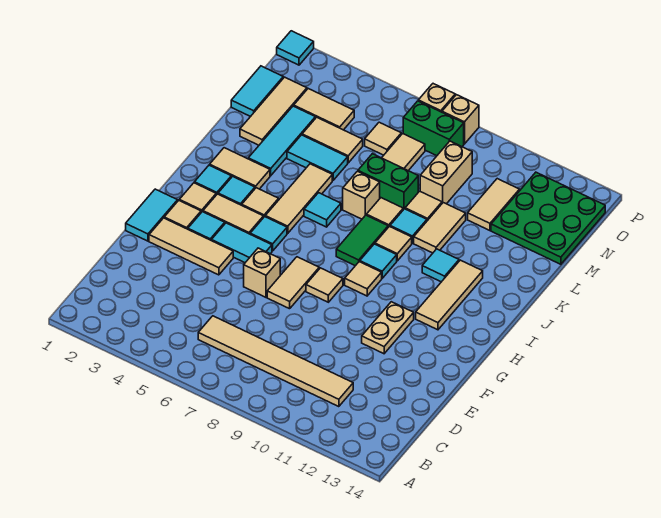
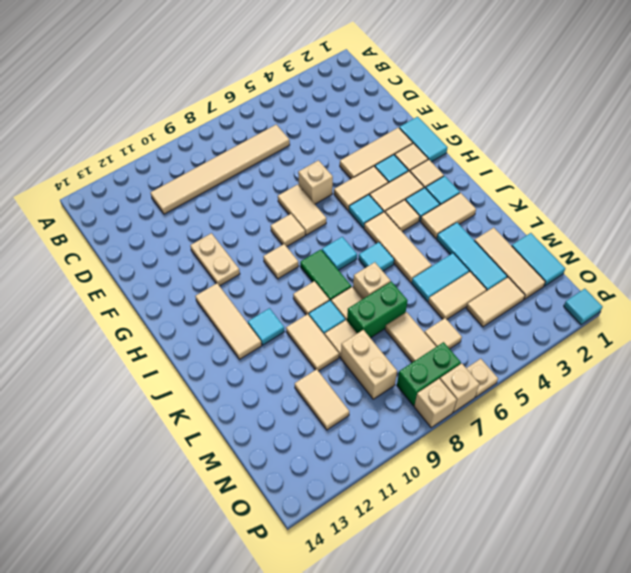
cyan 1x2 tile [211,223,272,263] -> tan 1x2 tile [334,166,388,211]
cyan 1x1 tile [360,244,397,278] -> cyan 1x1 tile moved to [322,237,357,270]
green 3x3 plate [491,172,605,264] -> none
none -> tan 1x1 plate [466,359,498,397]

